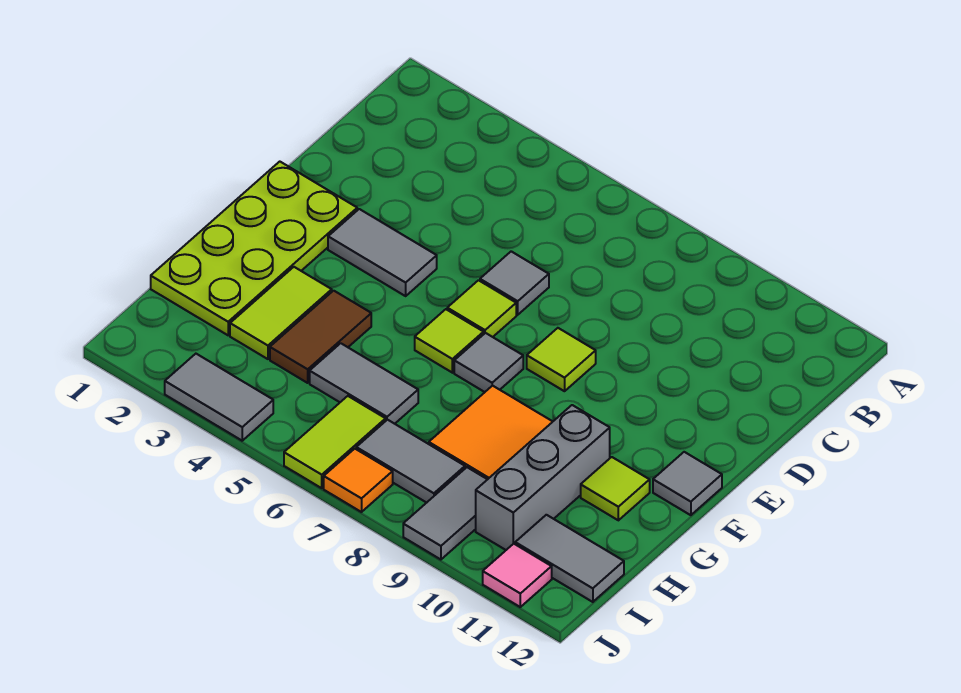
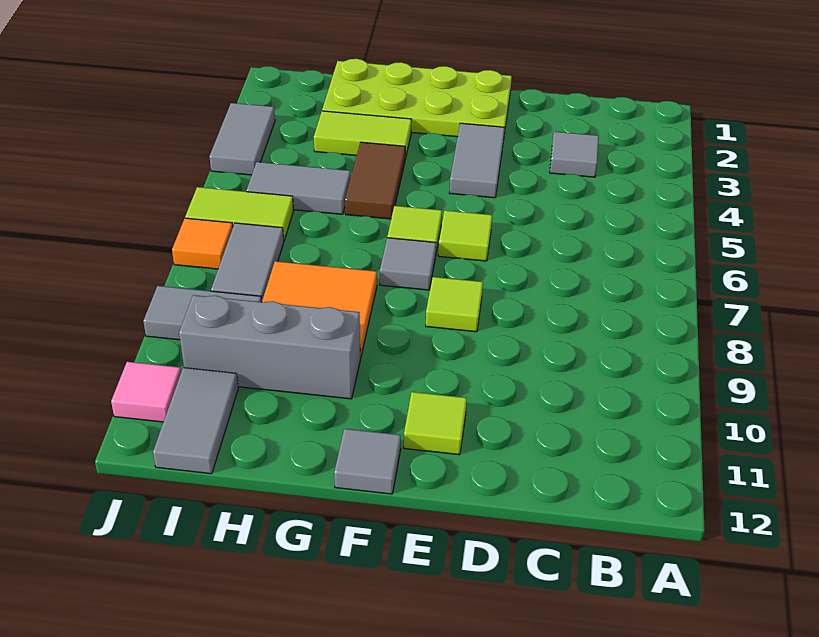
grey 1x1 tile [480,251,549,315] -> grey 1x1 tile moved to [550,132,599,177]
brown 1x2 tile [270,291,371,383] -> brown 1x2 tile turned to [345,142,405,219]
lime 1x1 tile [581,457,650,520] -> lime 1x1 tile moved to [404,392,467,455]
grey 1x2 tile [310,343,418,424] -> grey 1x2 tile turned to [246,162,350,214]

